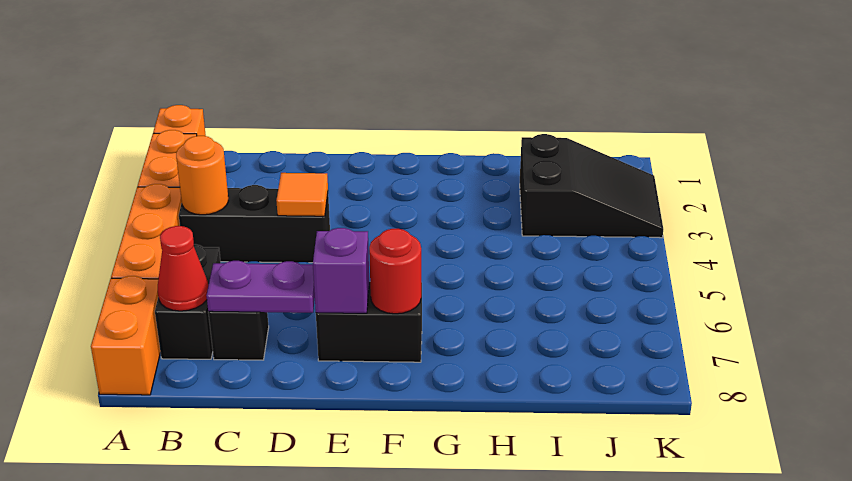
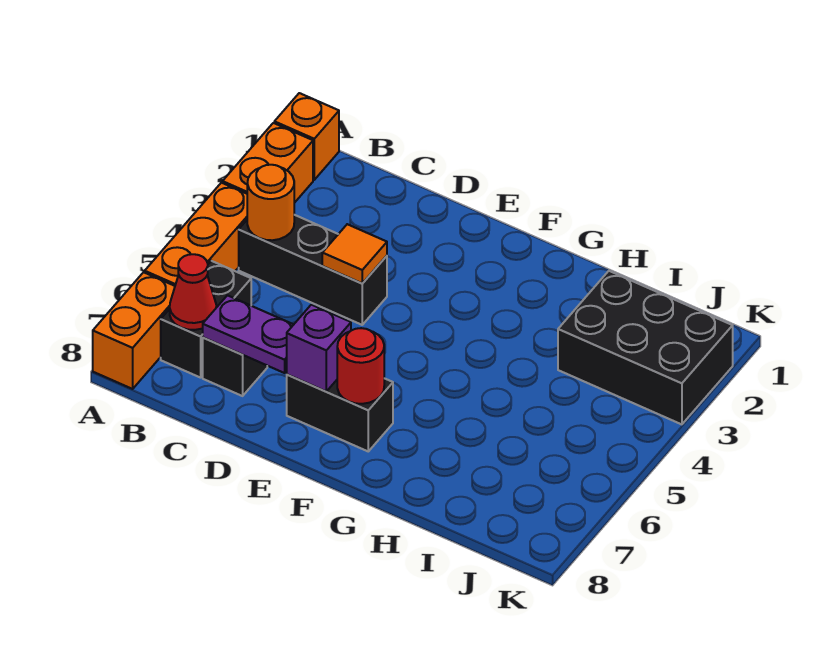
black 2x3 slope [520,134,663,238] -> black 2x3 brick [558,271,733,424]

